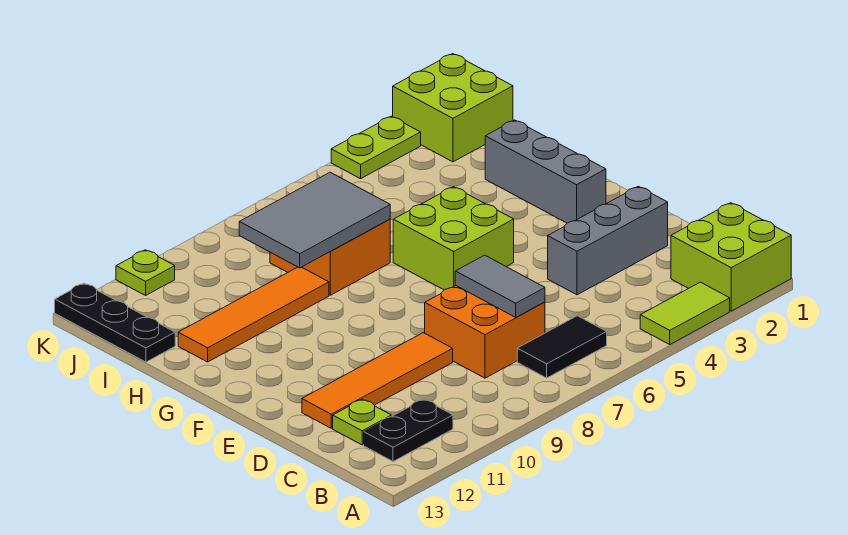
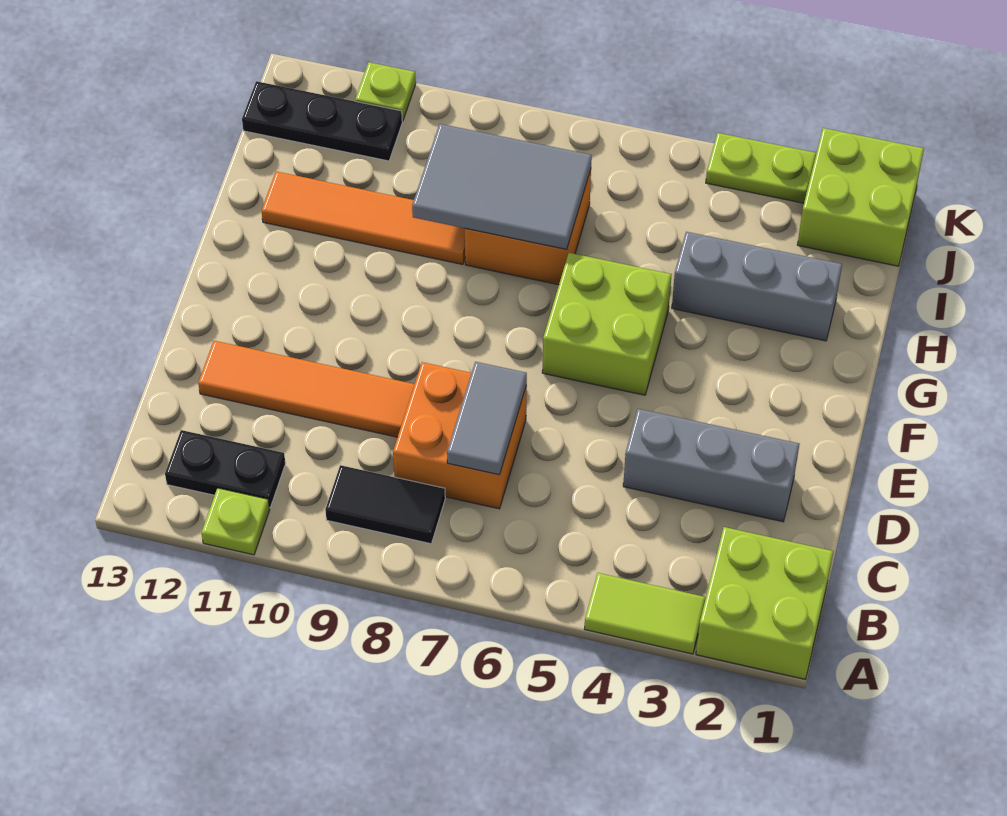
black 1x2 tile [517,316,607,378] -> black 1x2 tile moved to [325,465,445,544]
lime 1x1 plate [333,399,391,445] -> lime 1x1 plate moved to [201,488,270,555]
grey 1x3 brick [485,120,606,223] -> grey 1x3 brick turned to [672,232,842,341]
black 1x3 plate [55,283,175,362] -> black 1x3 plate turned to [242,81,402,161]

